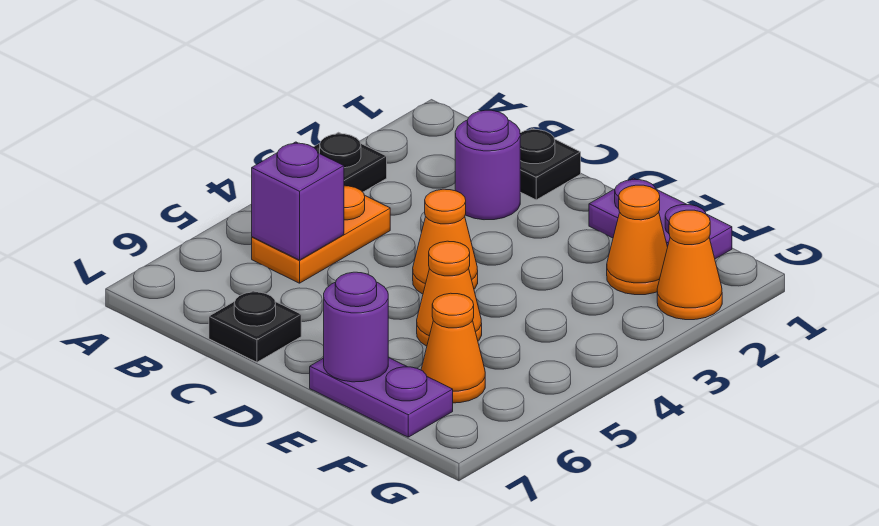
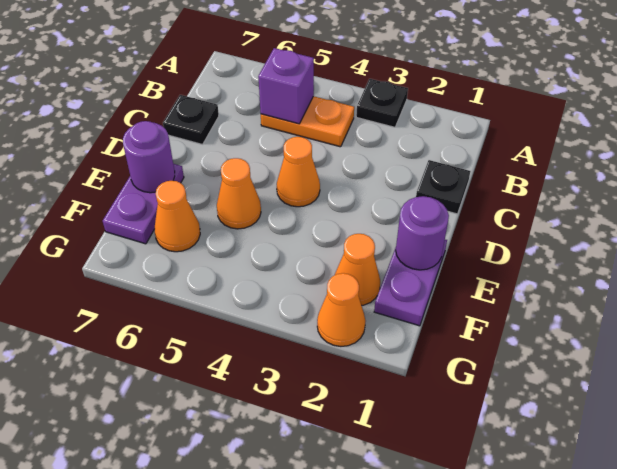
purple 1x1 round brick [455,110,520,220] -> purple 1x1 round brick moved to [396,196,449,270]

